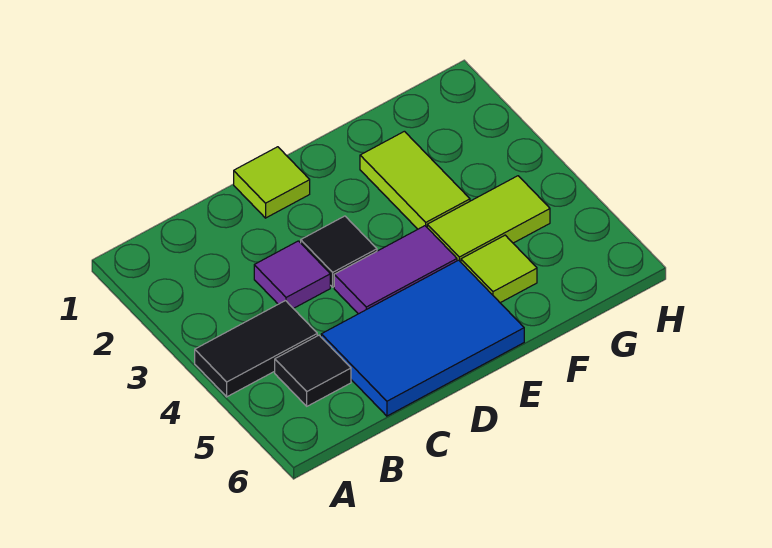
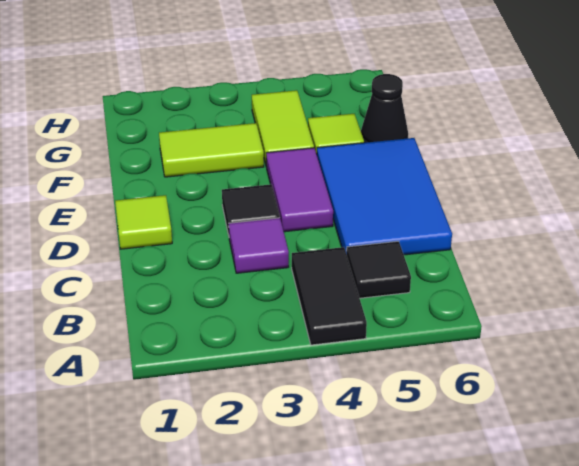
none -> black 1x1 cone [361,74,408,143]

